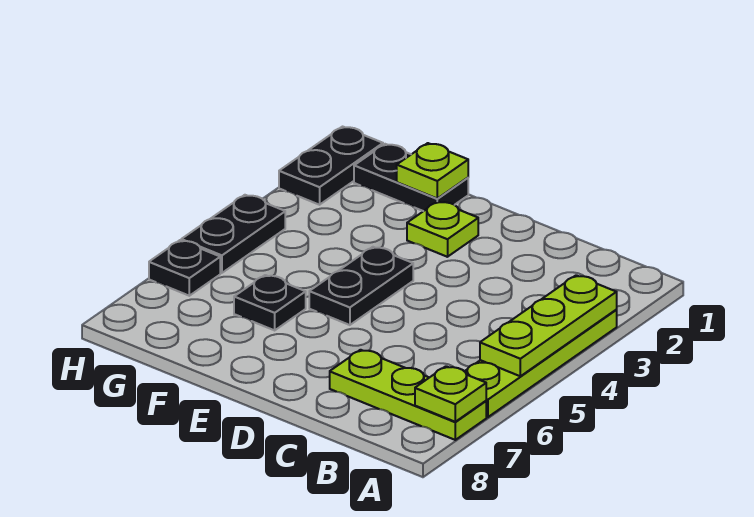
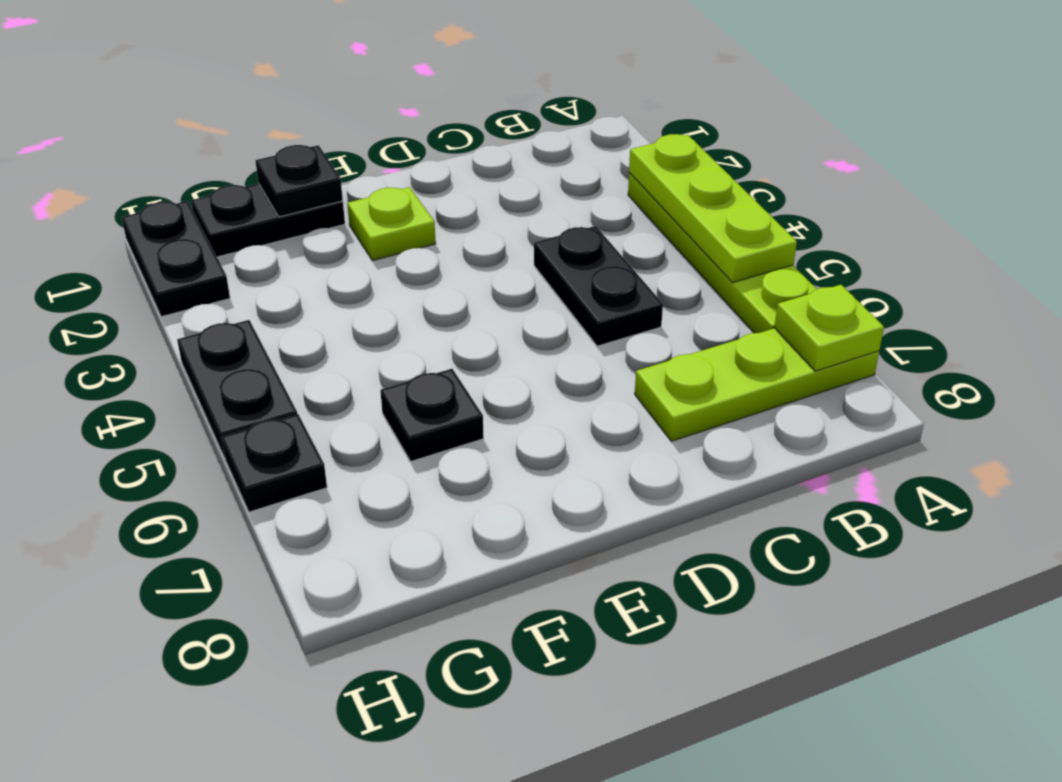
black 1x2 plate [309,247,413,325] -> black 1x2 plate moved to [534,226,663,346]
lime 1x1 plate [397,143,468,198] -> black 1x1 plate [255,145,343,217]

